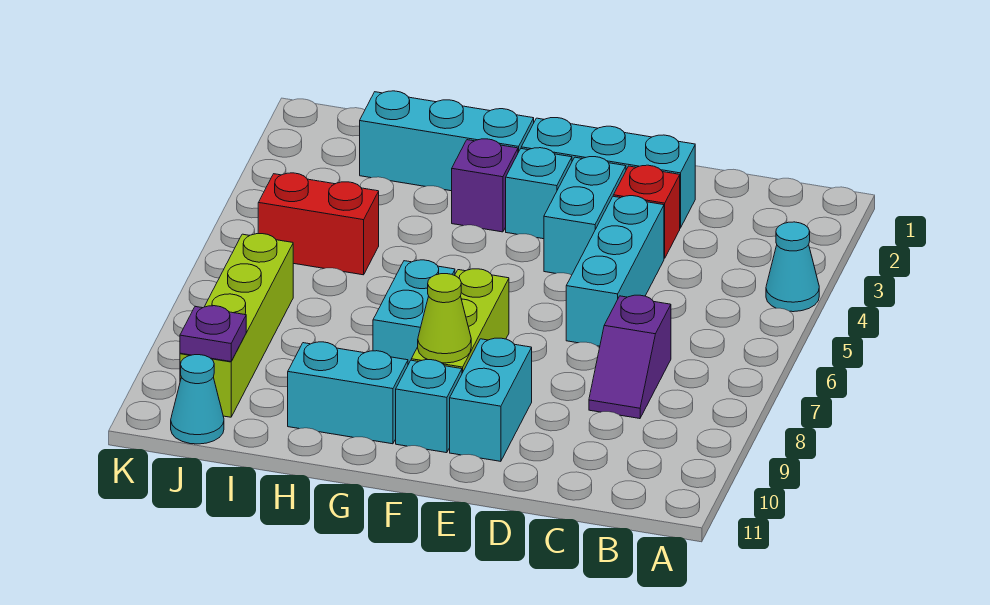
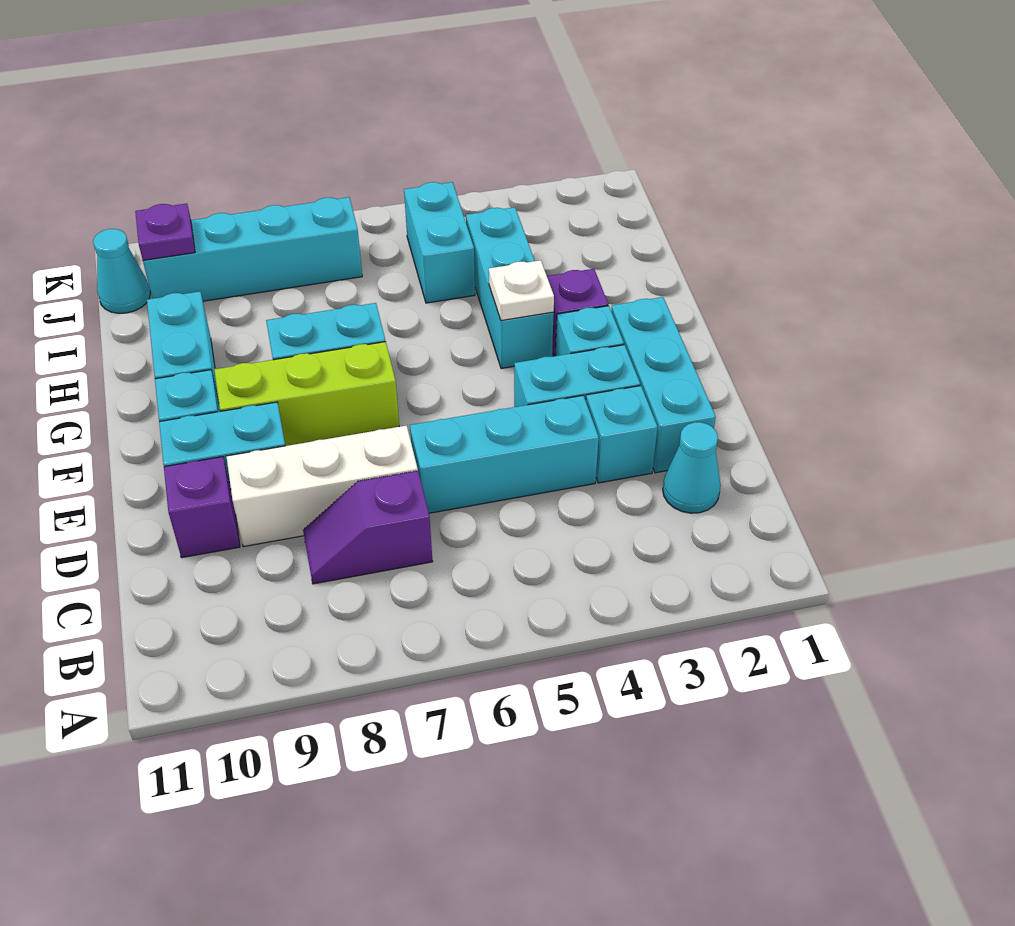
cyan 1x1 cone [766,222,819,312] -> cyan 1x1 cone moved to [663,422,721,513]
red 1x1 brick [613,165,680,258] -> cyan 1x1 brick [586,386,658,483]
none -> white 1x3 brick [226,425,418,547]
none -> purple 1x1 brick [164,457,240,558]
lime 1x1 cone [418,274,471,363] -> none
cyan 1x3 brick [360,91,534,191] -> cyan 1x3 brick moved to [466,207,554,369]
none -> white 1x1 plate [489,260,554,321]
red 1x2 brick [258,173,379,275] -> cyan 1x2 brick [404,182,475,303]
lime 1x4 brick [180,234,293,417] -> cyan 1x4 brick [143,197,362,301]

